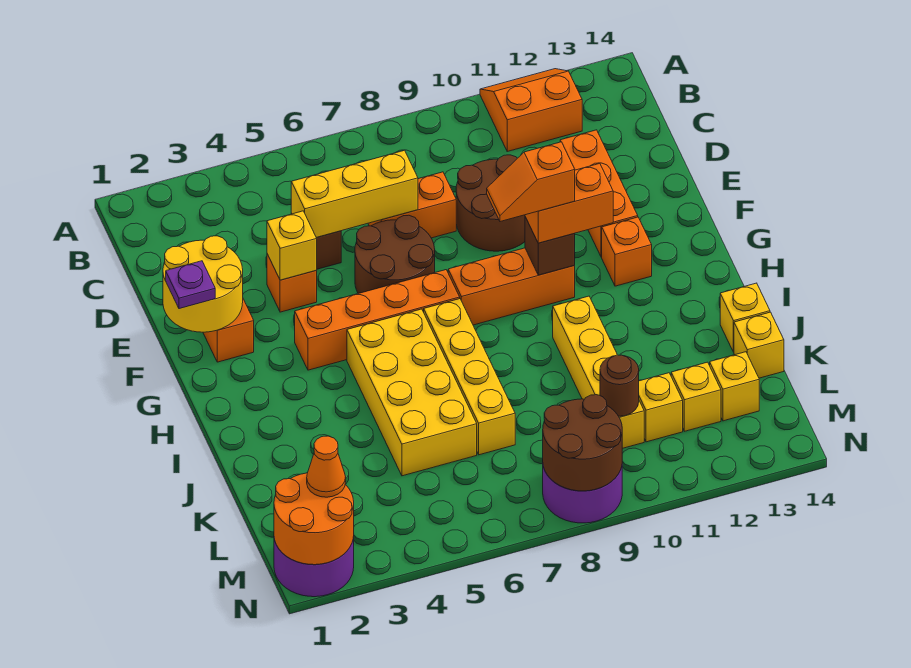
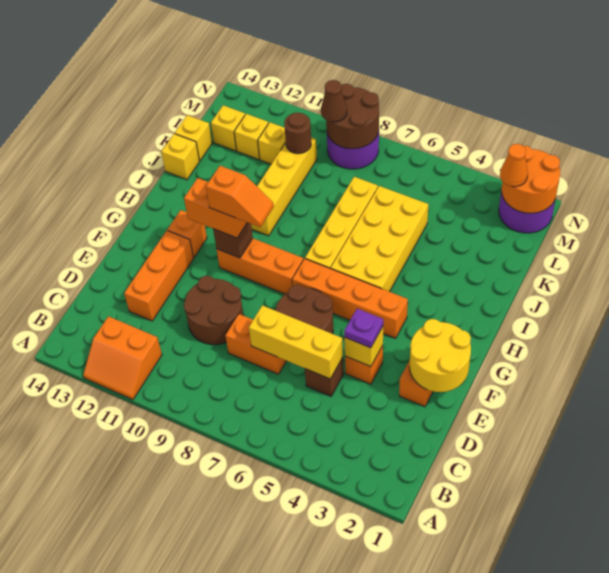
purple 1x1 plate [166,261,215,309] -> purple 1x1 plate moved to [344,309,383,348]
none -> brown 1x1 cone [321,80,347,122]

